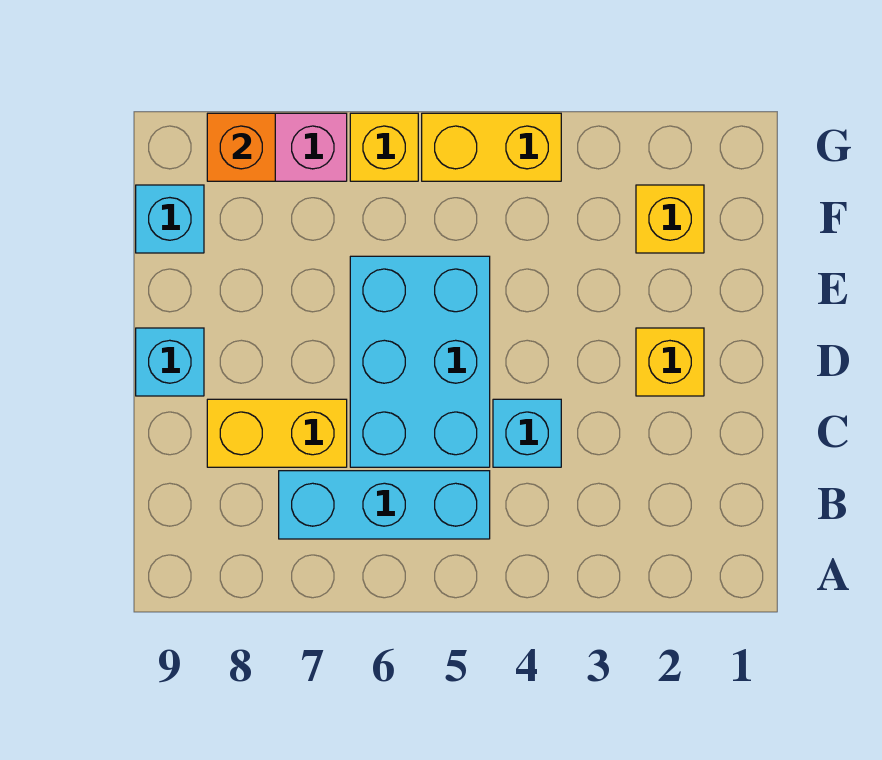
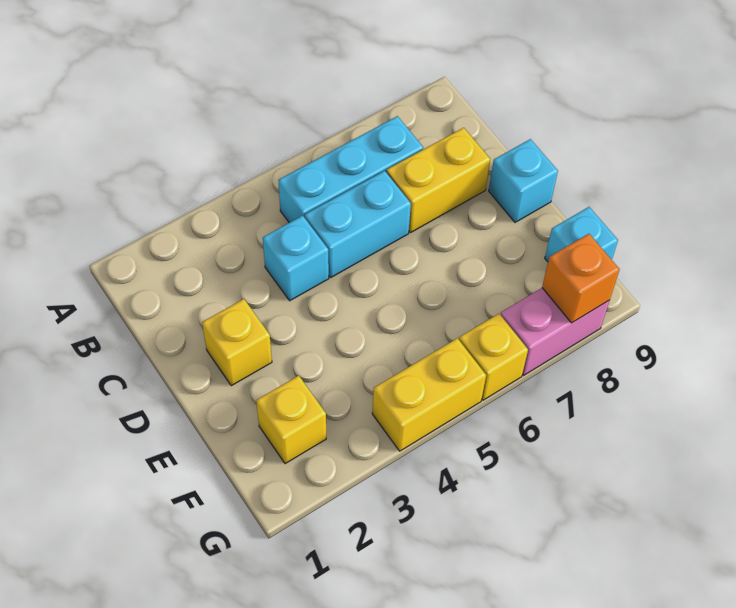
cyan 2x3 brick [350,256,490,467] -> cyan 1x2 brick [305,171,411,277]

